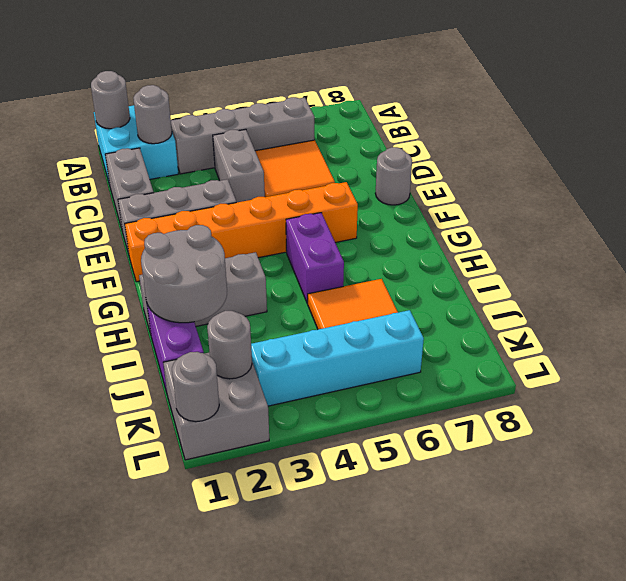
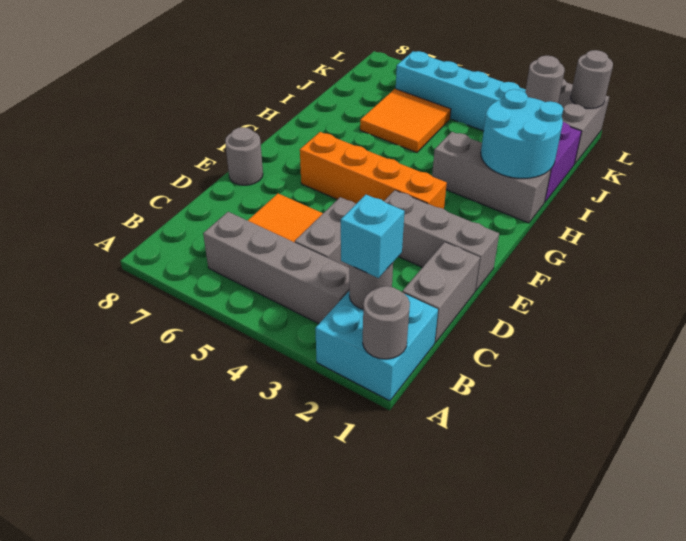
none -> cyan 1x1 brick [341,195,404,278]
orange 1x6 brick [125,182,358,282] -> orange 1x4 brick [300,132,447,209]
purple 1x2 brick [286,213,344,303] -> none
grey 2x2 round brick [141,225,227,323] -> cyan 2x2 round brick [481,89,563,178]

